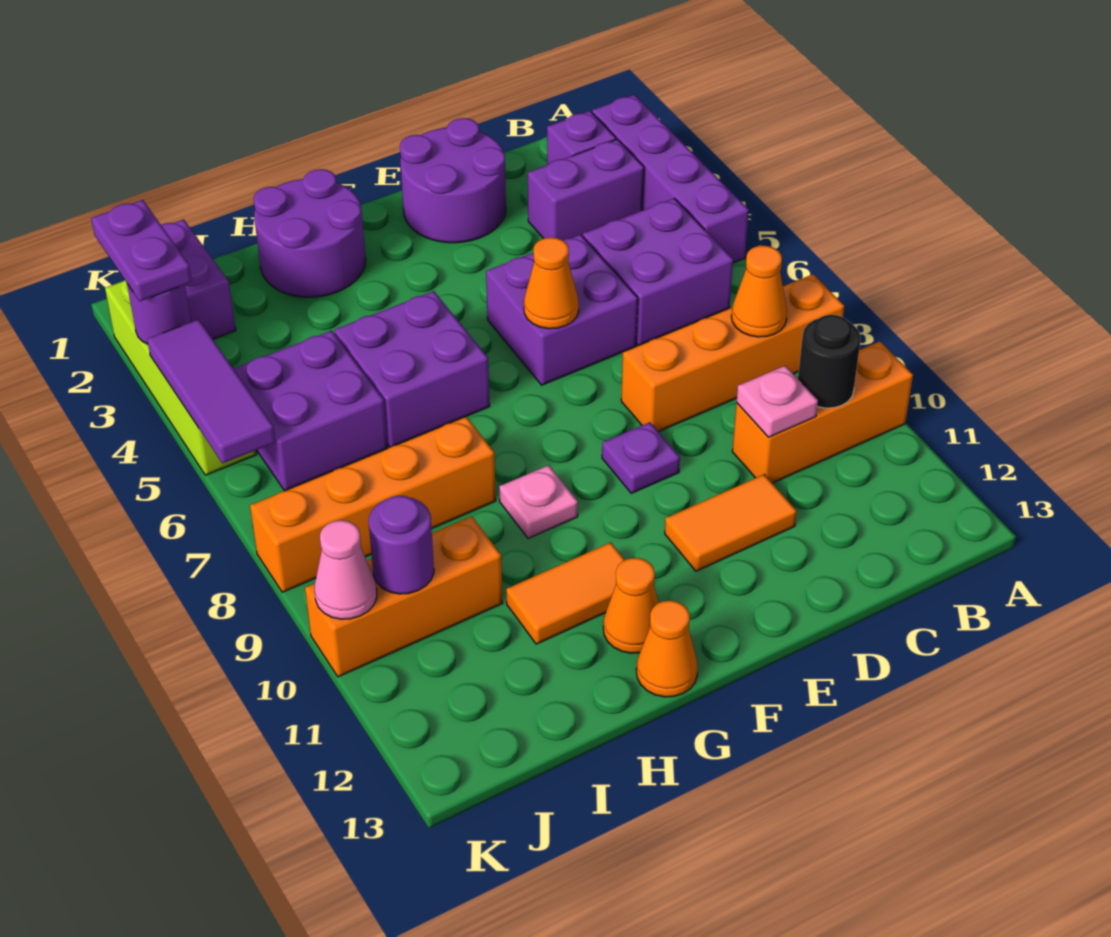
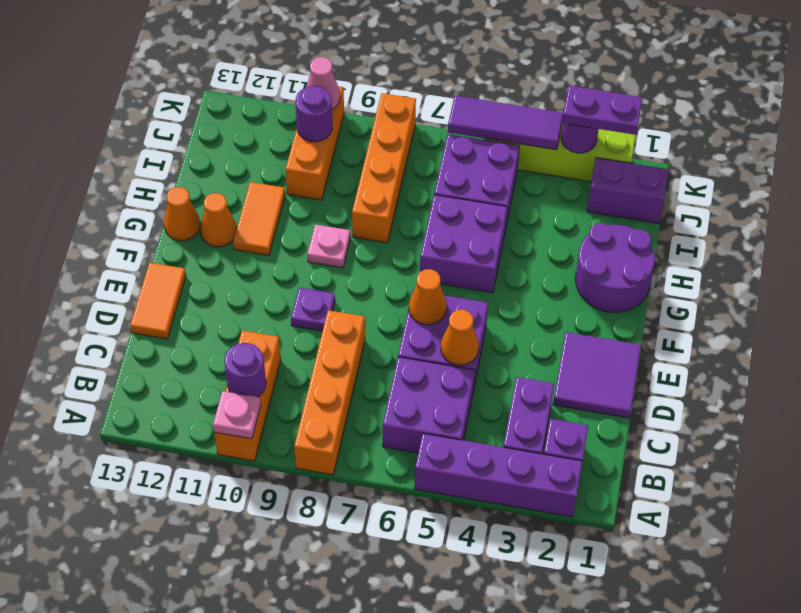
orange 1x1 cone [731,246,787,337] -> orange 1x1 cone moved to [441,310,479,365]
black 1x1 round brick [798,315,861,408] -> purple 1x1 round brick [224,343,266,397]
pink 1x1 plate [736,366,818,437] -> pink 1x1 plate moved to [213,391,261,439]
purple 2x2 round brick [400,118,506,243] -> purple 2x2 tile [553,332,641,418]
orange 1x2 tile [665,474,797,571] -> orange 1x2 tile moved to [130,262,186,339]

